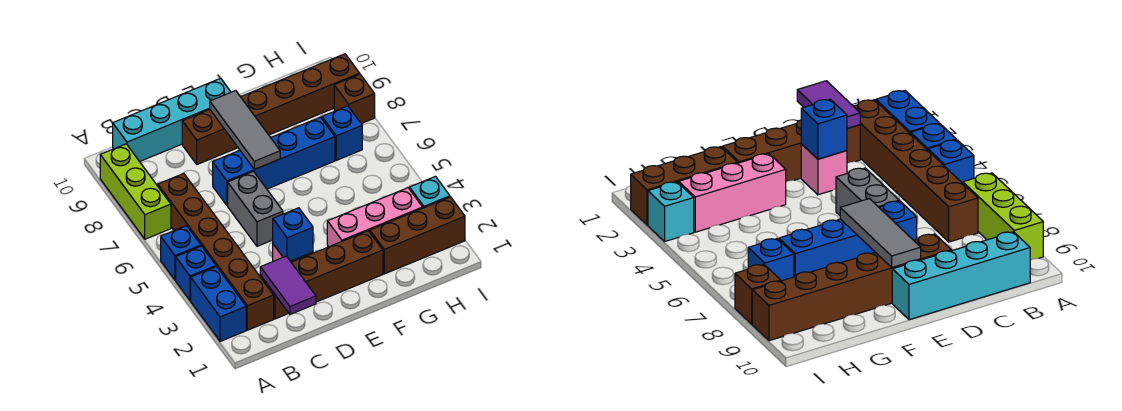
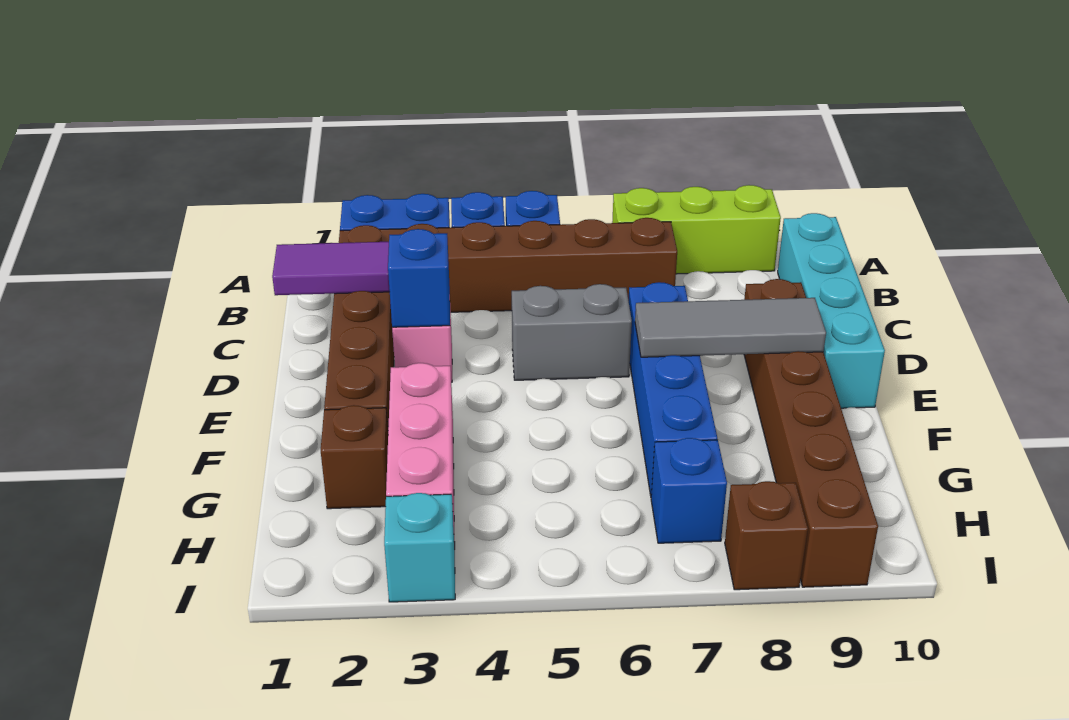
brown 1x3 brick [370,197,465,274] -> brown 1x1 brick [321,405,388,509]

